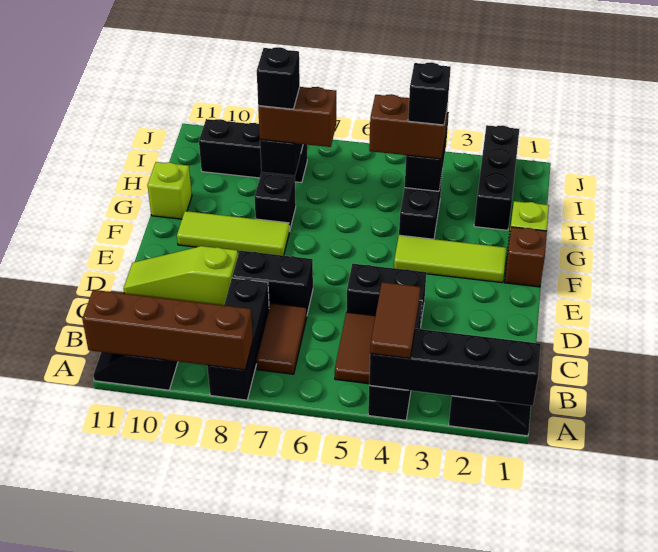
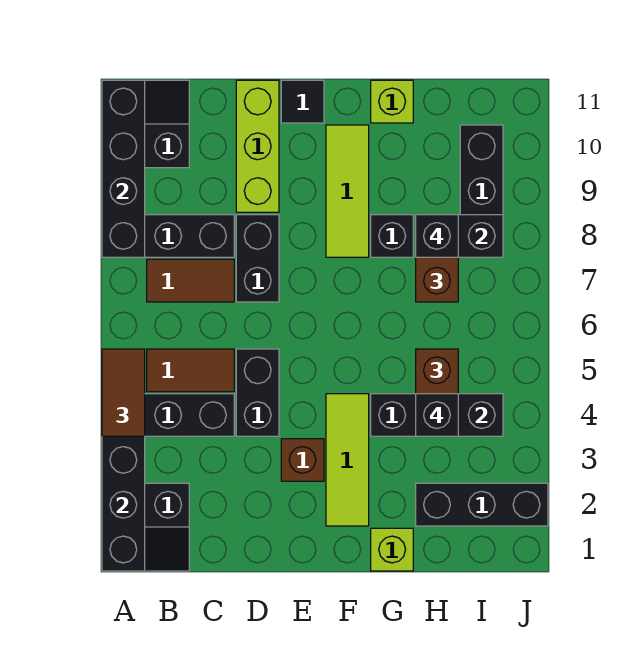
brown 1x2 tile [370,282,421,358] -> brown 1x2 tile turned to [102,349,145,436]
brown 1x4 brick [82,290,253,370] -> black 1x4 brick [102,80,145,257]
lime 1x3 slope [123,246,238,305] -> lime 1x3 brick [236,80,279,212]
none -> black 1x1 tile [281,80,324,123]
brown 1x1 brick [505,227,547,287] -> brown 1x1 brick moved to [281,439,324,481]

